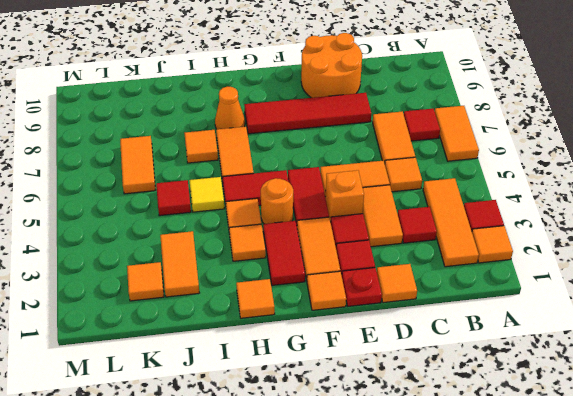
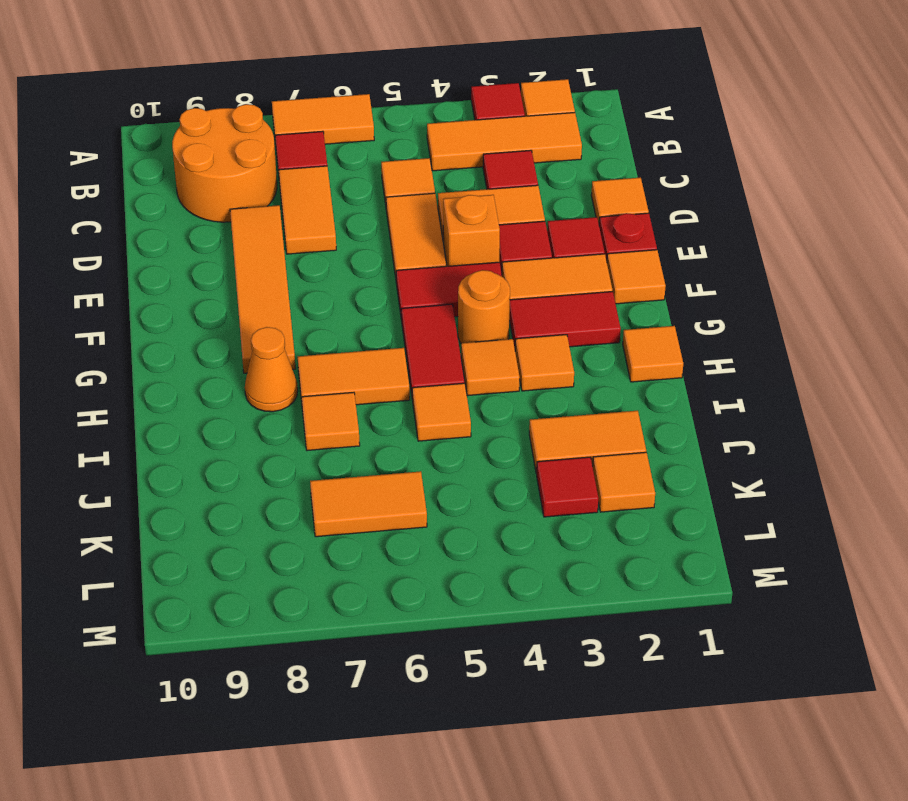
orange 1x2 tile [373,111,415,164] -> orange 1x2 tile turned to [279,166,336,254]
red 1x4 tile [244,93,371,134] -> orange 1x4 tile [230,205,296,373]
orange 2x2 round brick [301,33,362,98] -> orange 2x2 round brick moved to [172,104,277,222]
yellow 1x1 tile [189,177,224,212] -> orange 1x1 tile [412,383,471,441]
red 1x1 tile [156,180,191,216] -> red 1x1 tile moved to [537,457,599,517]

